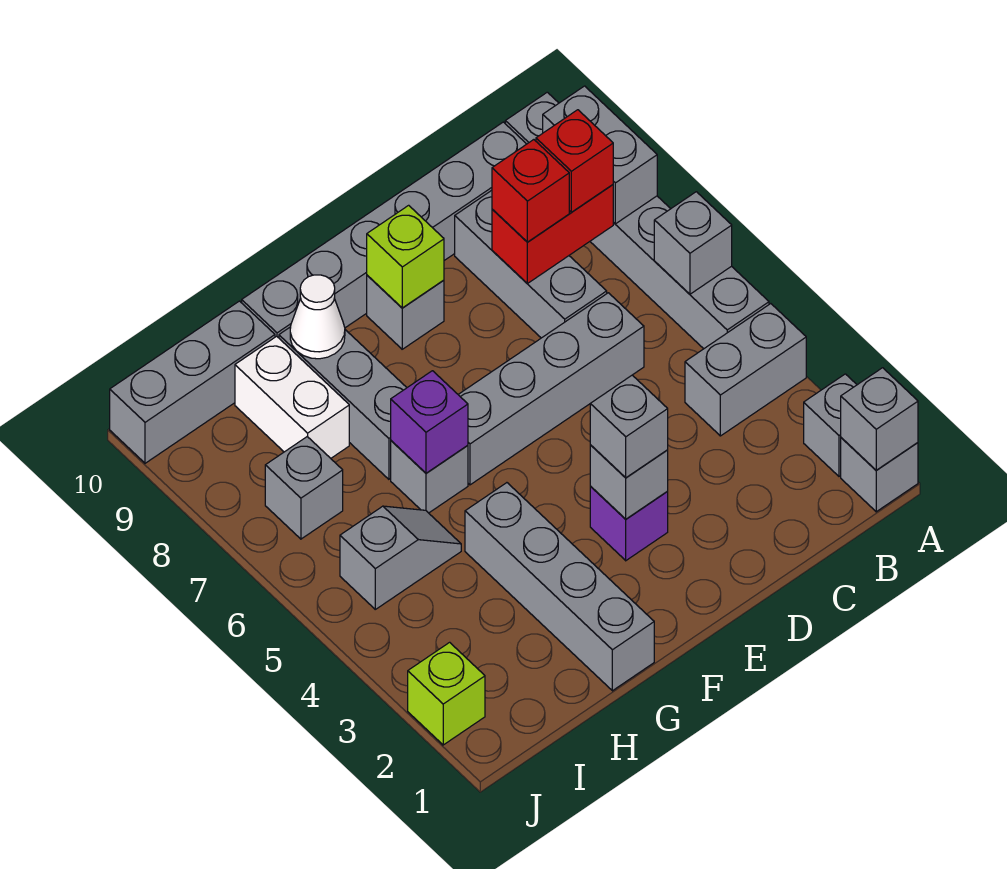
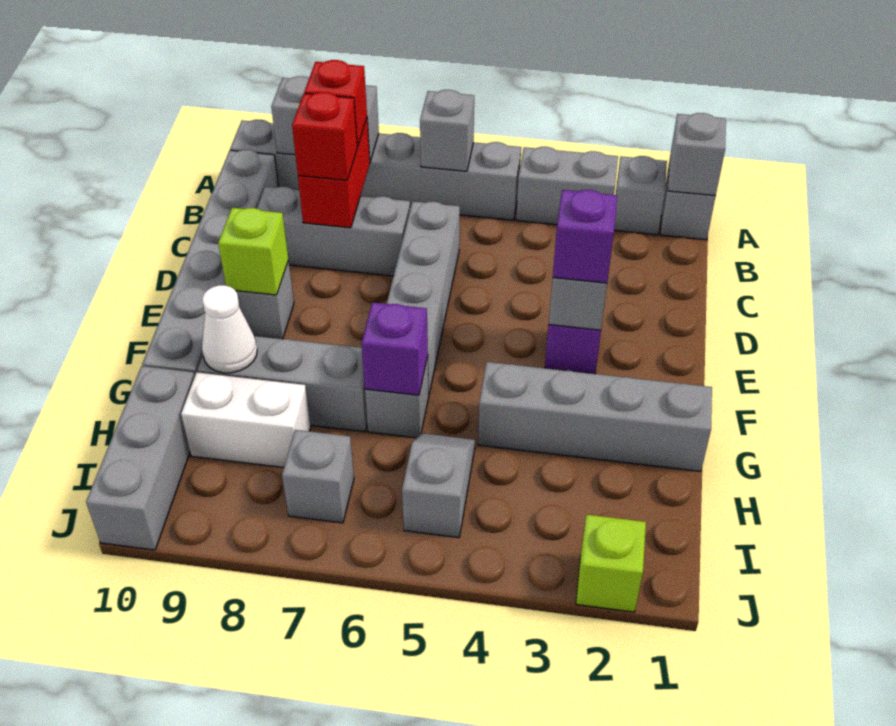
grey 1x2 brick [685,304,806,436] -> grey 1x2 brick turned to [516,147,618,225]
grey 1x1 brick [590,375,668,478] -> purple 1x1 brick [553,190,617,283]

